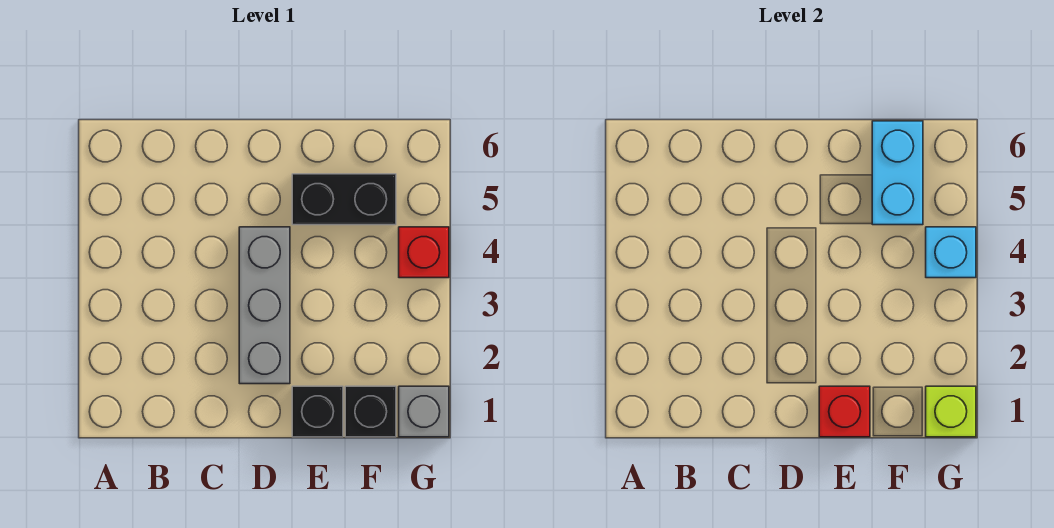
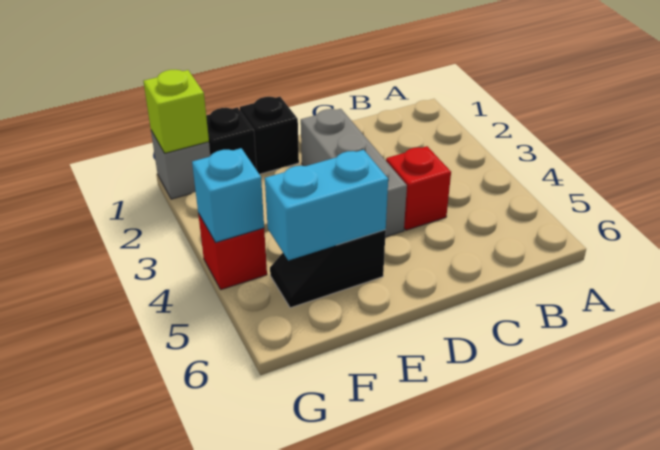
red 1x1 brick [819,386,870,437] -> red 1x1 brick moved to [386,146,451,230]
black 1x2 brick [292,174,396,225] -> black 1x2 slope [270,230,386,308]
cyan 1x2 brick [872,121,923,225] -> cyan 1x2 brick turned to [265,150,388,260]

